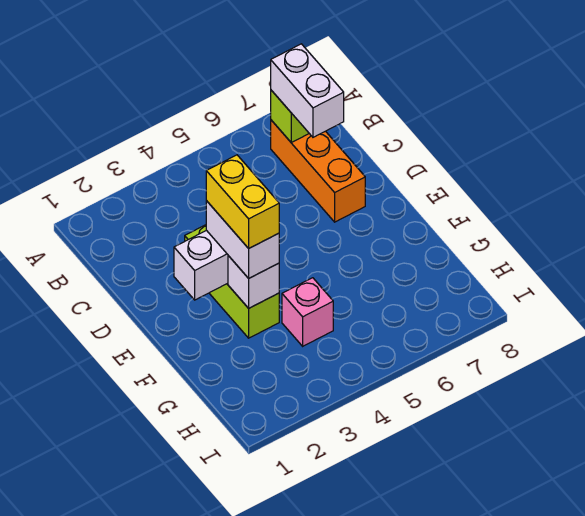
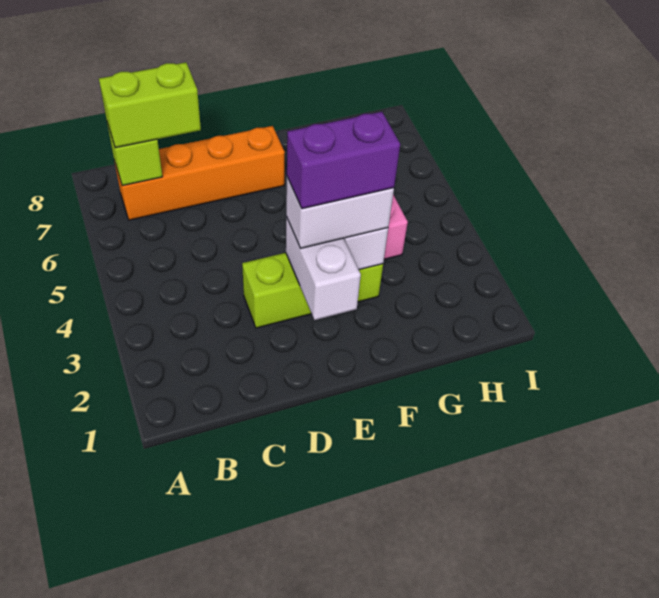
orange 1x3 brick [271,120,365,222] -> orange 1x4 brick [115,126,285,220]
white 1x2 brick [271,44,344,137] -> lime 1x2 brick [99,62,201,148]
yellow 1x2 brick [206,155,279,248] -> purple 1x2 brick [287,112,400,209]

